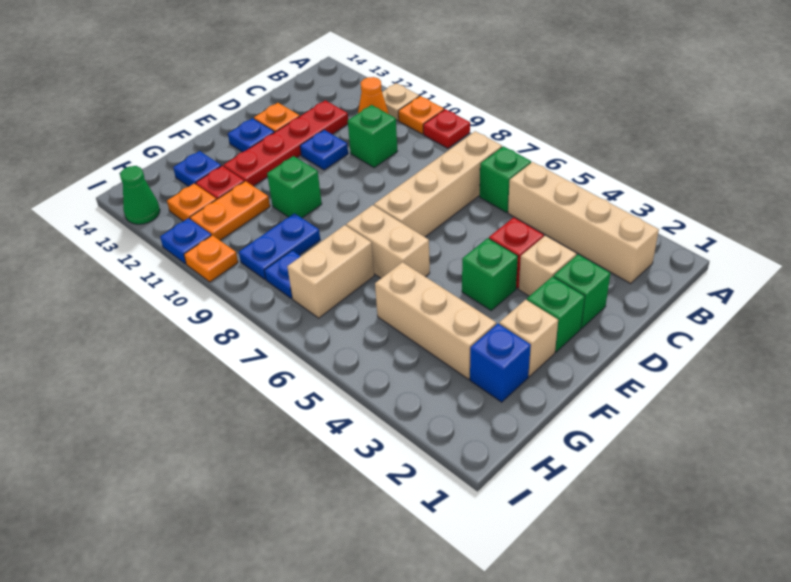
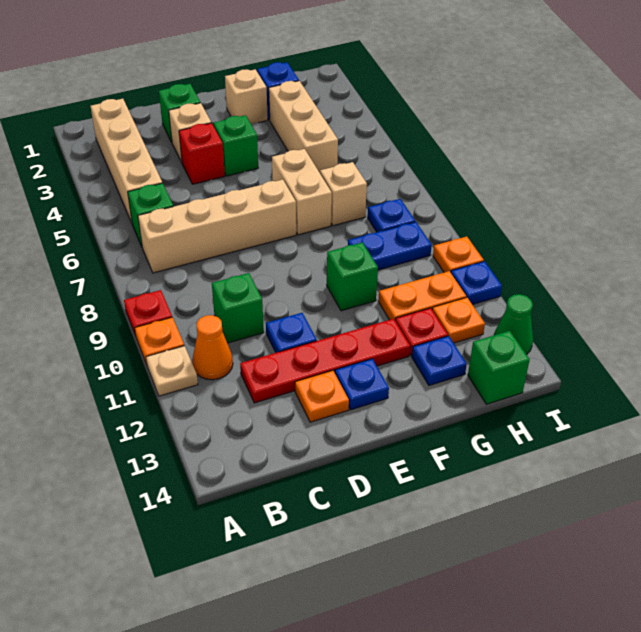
green 1x1 brick [527,277,585,352] -> green 1x1 brick moved to [468,331,530,404]
tan 1x2 brick [287,225,374,318] -> tan 1x1 brick [320,162,367,226]

